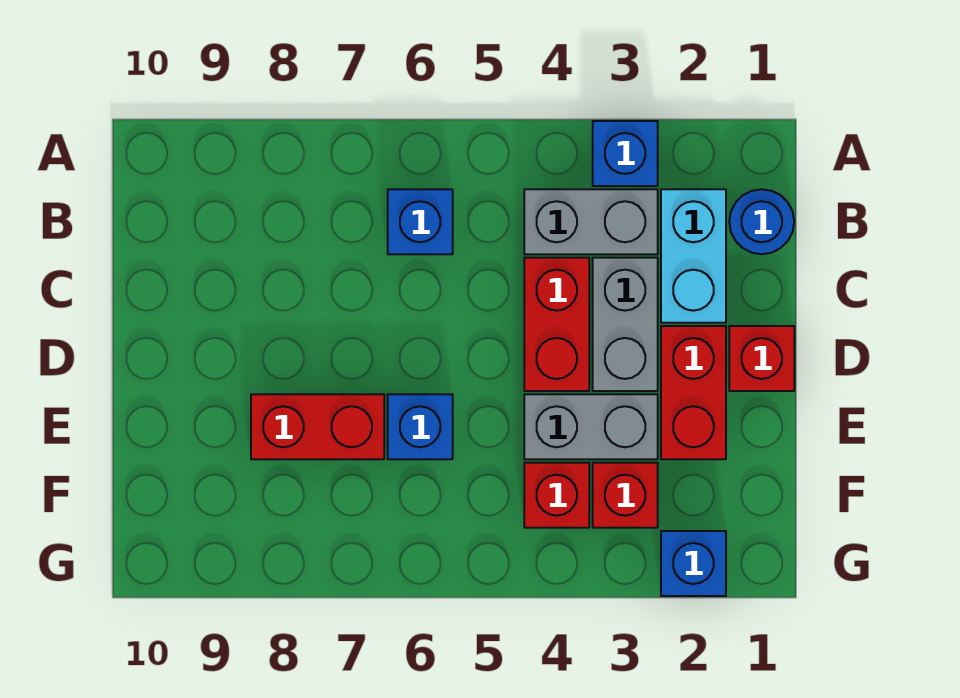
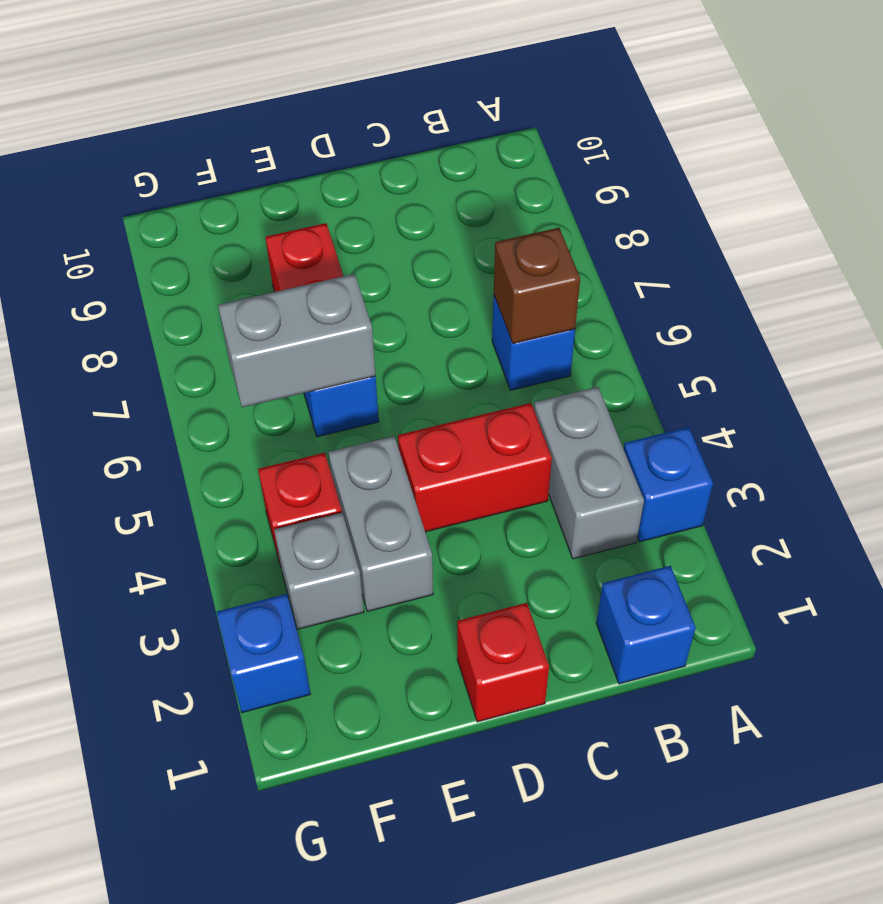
blue 1x1 round brick [729,189,794,254] -> blue 1x1 brick [596,566,696,684]
cyan 1x2 brick [661,189,726,323] -> none
none -> brown 1x1 brick [494,228,580,344]
grey 1x2 brick [593,258,658,391] -> grey 1x2 brick moved to [218,274,376,407]
red 1x2 brick [661,326,726,459] -> none
red 1x1 brick [593,463,658,528] -> grey 1x1 brick [274,513,364,629]

